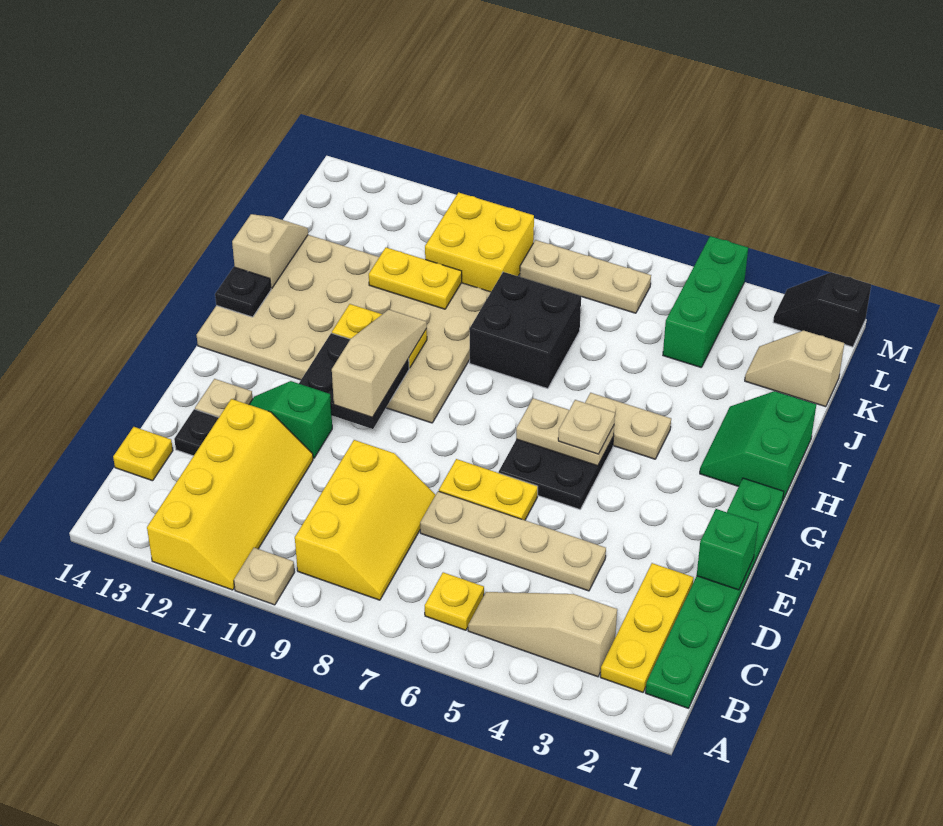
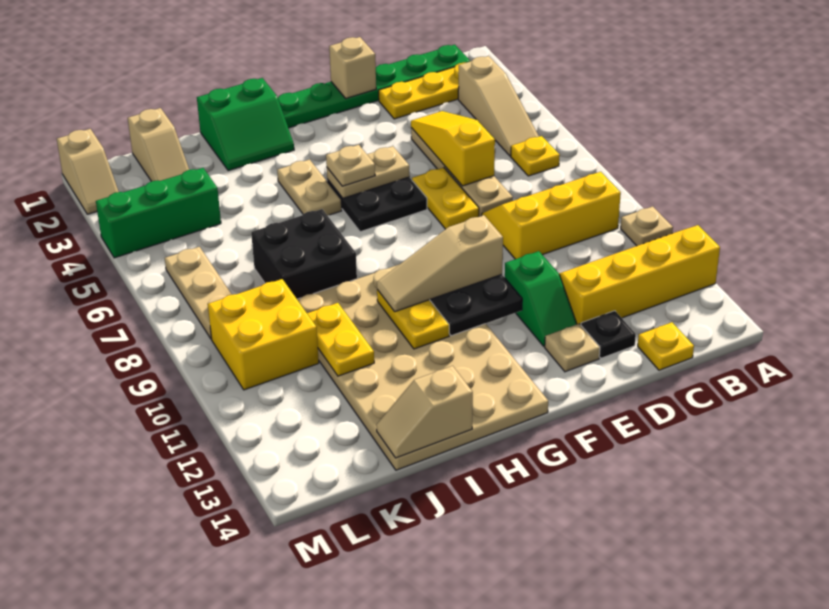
none -> yellow 1x3 slope [411,111,495,186]
green 1x1 brick [697,509,758,590] -> tan 1x1 brick [329,37,376,98]
tan 1x2 plate [516,398,614,466] -> tan 1x2 plate turned to [327,146,410,198]
black 1x1 plate [215,267,271,317] -> none
black 1x2 slope [773,272,871,347] -> tan 1x2 slope [57,129,119,214]

